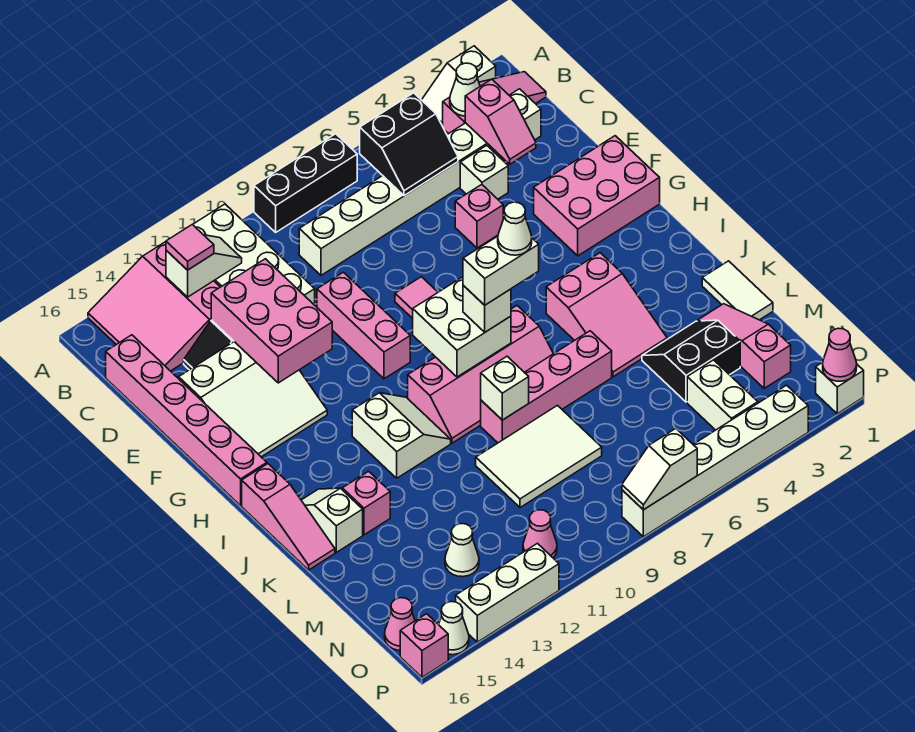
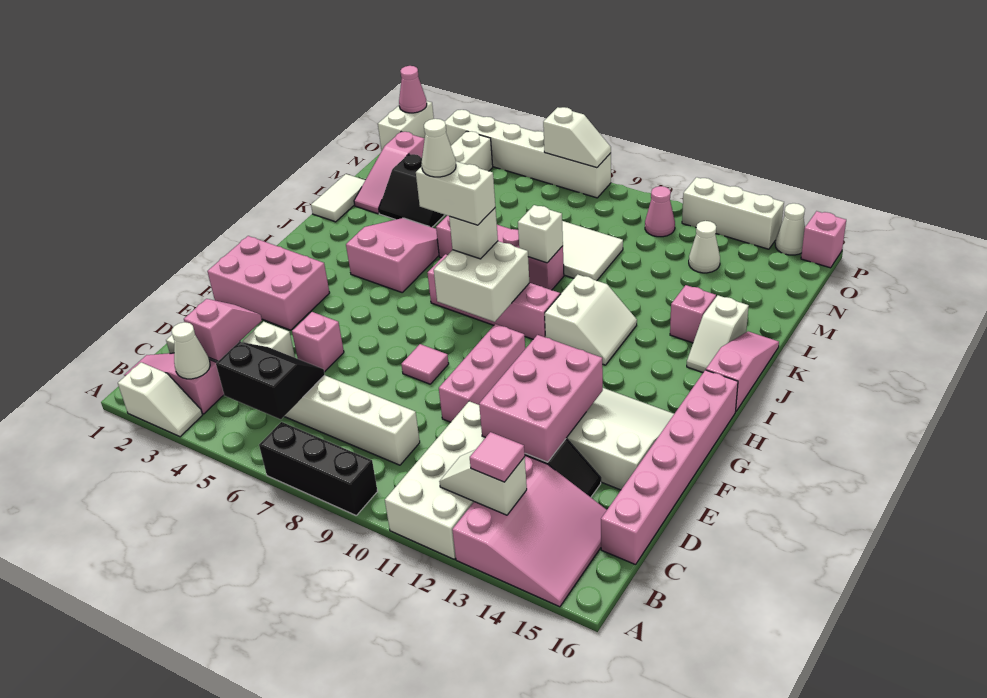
white 2x2 slope [352,393,451,478] -> white 2x2 slope turned to [545,275,637,365]
pink 1x1 cone [385,598,415,651] -> none
white 1x1 brick [816,362,864,414] -> white 1x2 brick [378,101,434,151]

